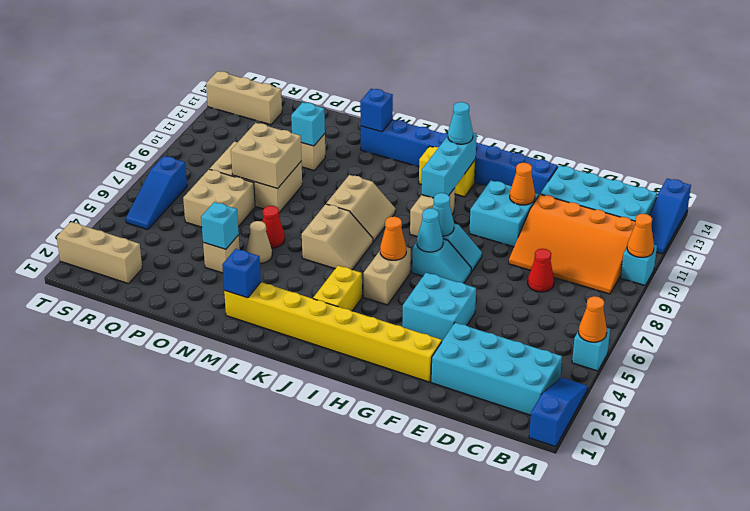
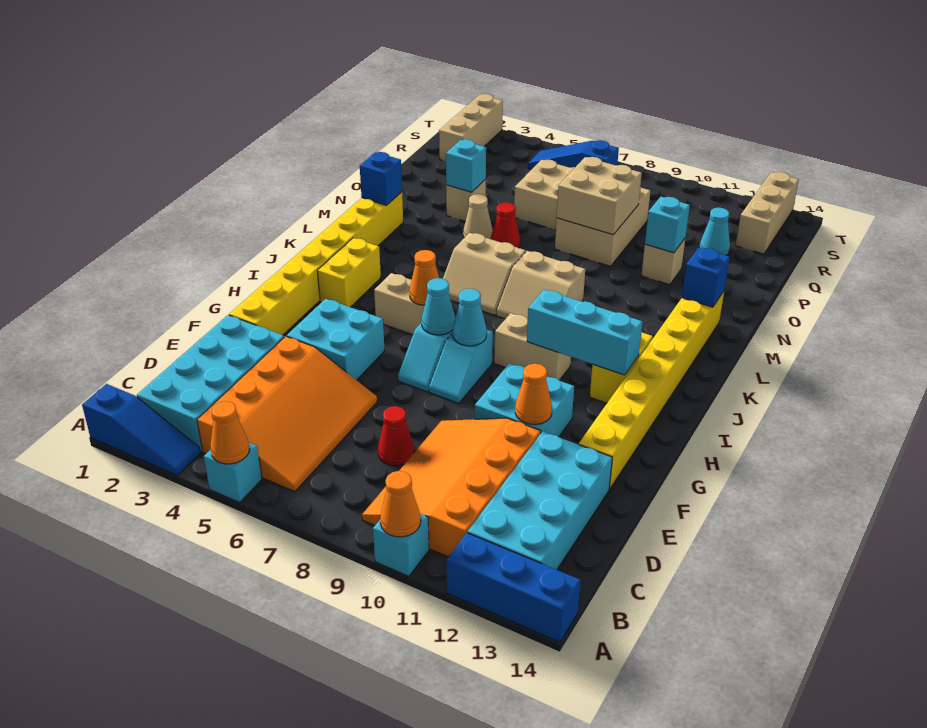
blue 1x3 slope [650,179,691,254] -> blue 1x3 brick [447,533,581,642]
none -> orange 3x4 slope [197,336,377,492]
blue 1x8 brick [361,119,558,195] -> yellow 1x8 brick [579,292,724,489]
cyan 1x1 cone [448,102,473,144] -> cyan 1x1 cone moved to [699,208,730,255]
yellow 1x2 brick [313,266,362,311] -> yellow 1x2 brick turned to [317,238,381,307]

